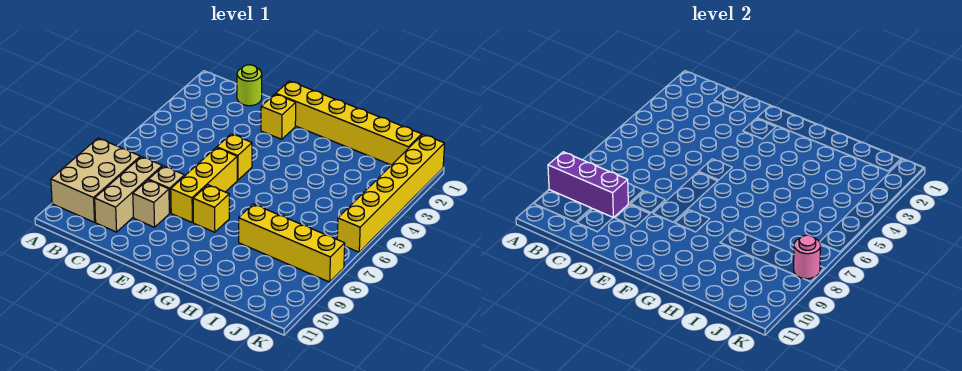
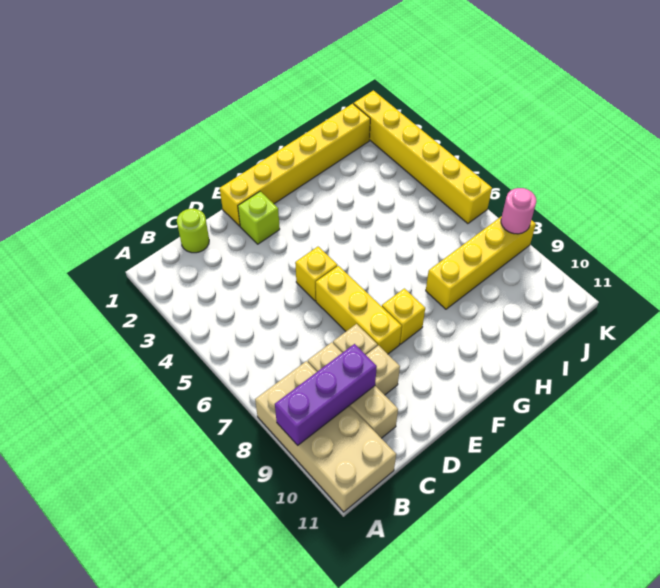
tan 2x3 brick [51,138,140,222] -> tan 2x4 brick [255,361,396,512]
yellow 1x1 brick [261,94,296,139] -> lime 1x1 brick [238,191,280,244]

